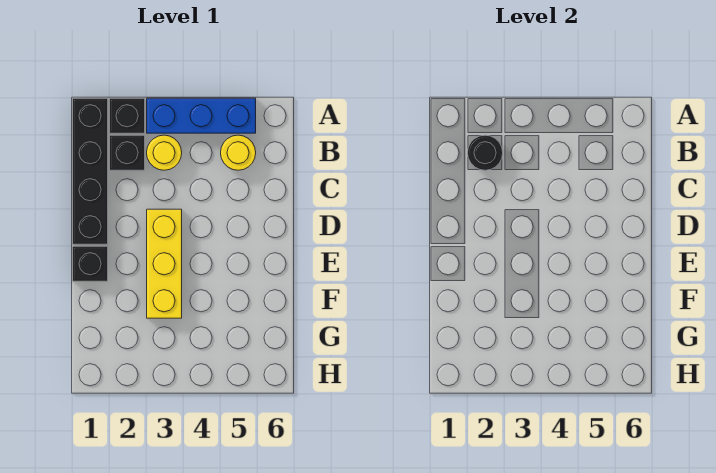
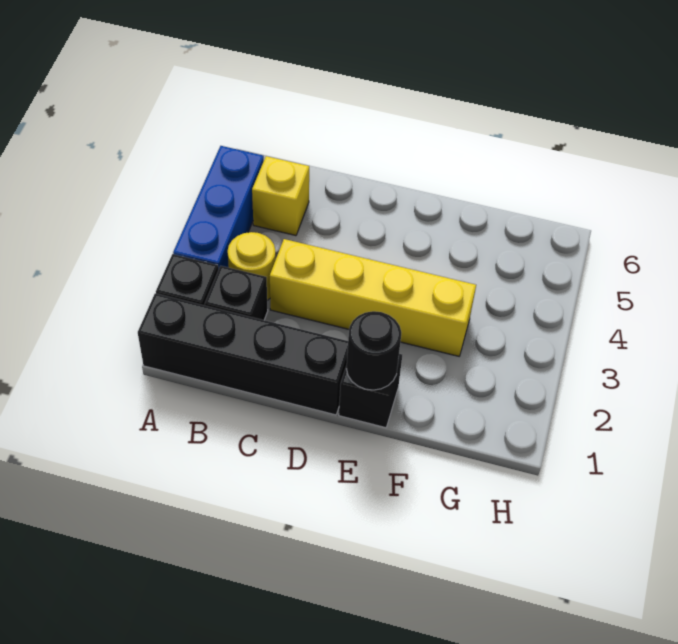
black 1x1 round brick [468,135,503,170] -> black 1x1 round brick moved to [347,311,401,390]
yellow 1x1 round brick [221,135,256,170] -> yellow 1x1 brick [252,156,309,236]
yellow 1x3 brick [147,209,182,318] -> yellow 1x4 brick [270,239,476,356]

